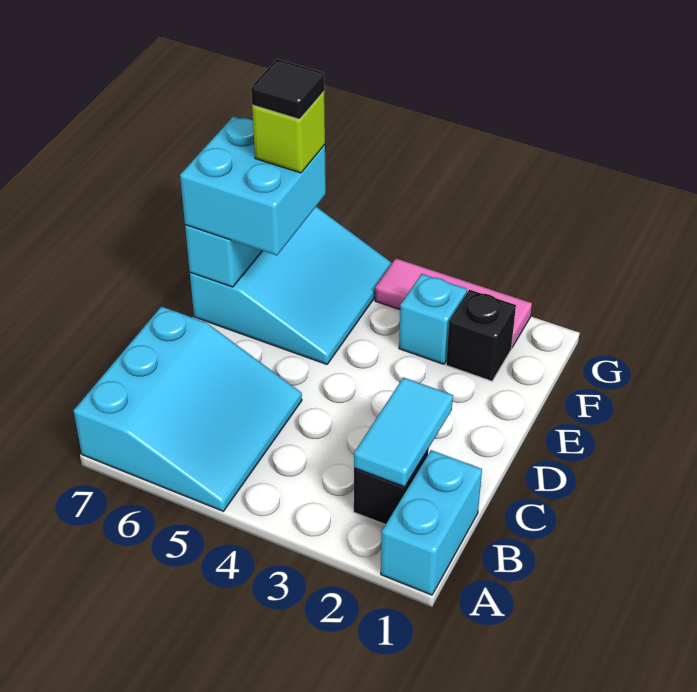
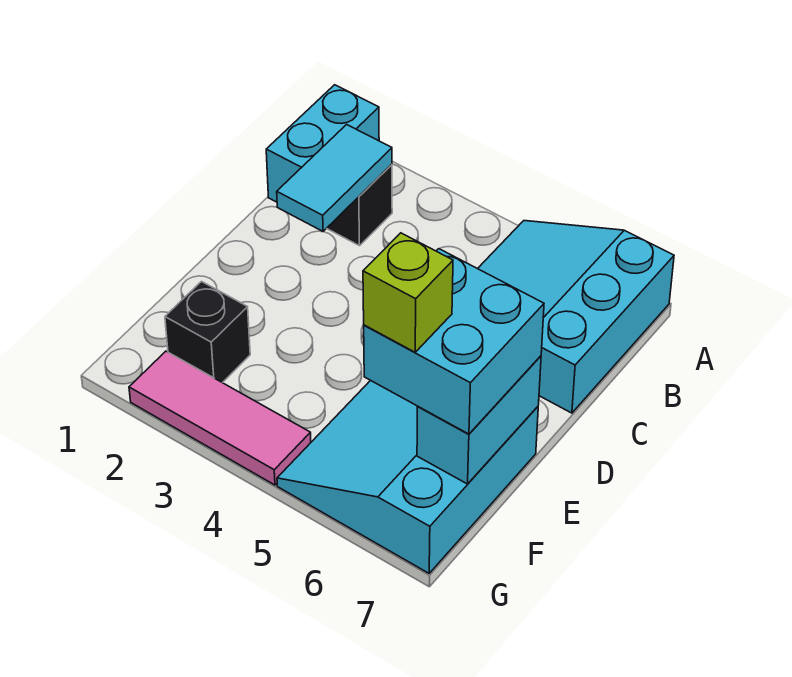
cyan 1x1 brick [399,274,467,364] -> none
black 1x1 tile [251,59,324,119] -> none

